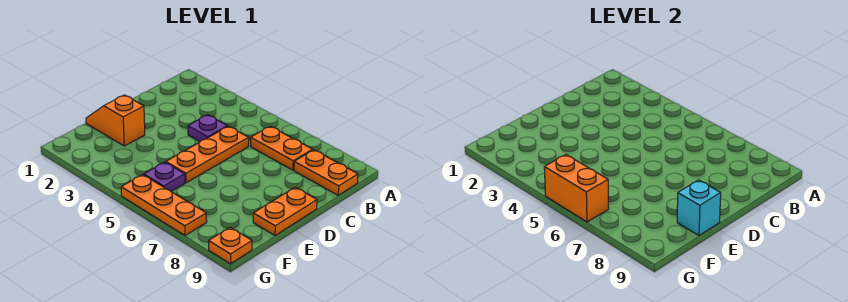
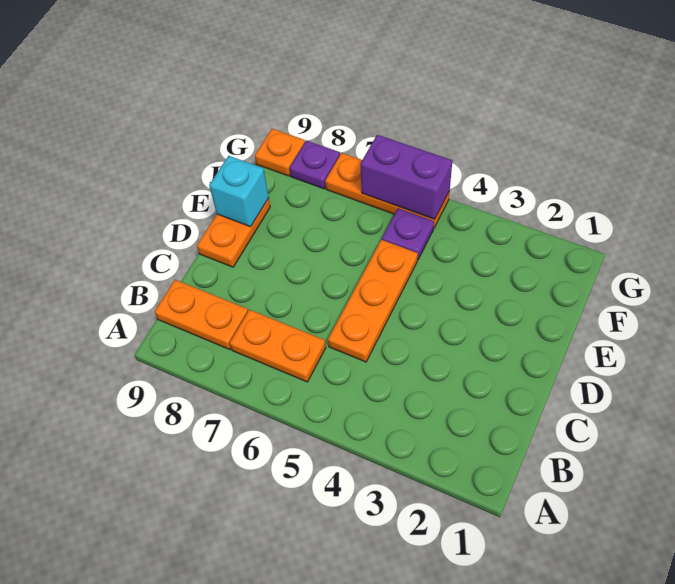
purple 1x1 plate [188,115,228,141] -> purple 1x1 plate moved to [290,141,340,189]
orange 1x2 slope [86,95,145,146] -> none
orange 1x2 brick [544,155,609,222] -> purple 1x2 brick [360,135,452,219]

